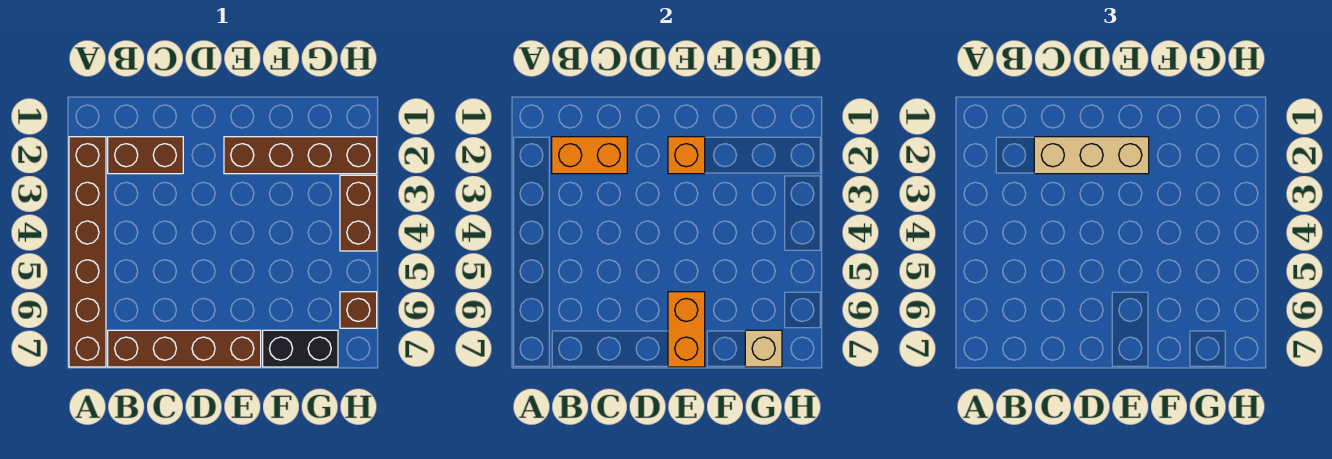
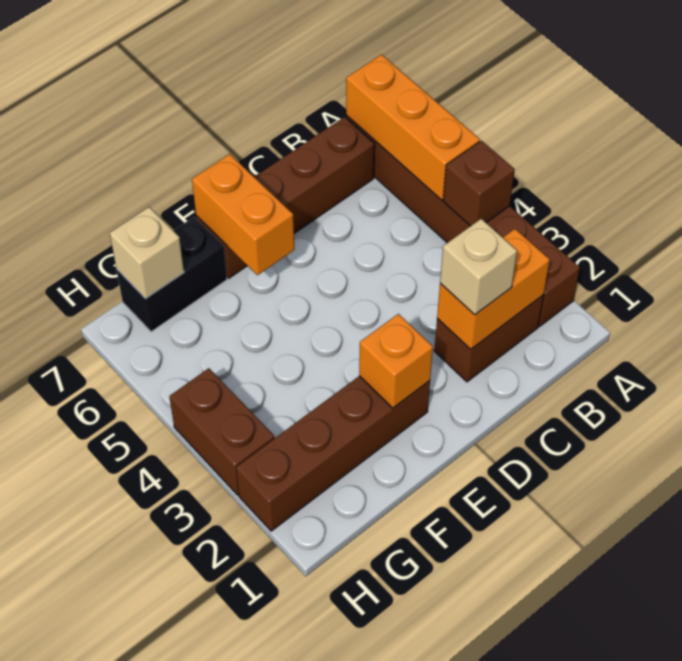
none -> orange 1x3 brick [346,55,480,200]
tan 1x3 brick [1034,137,1149,174] -> tan 1x1 brick [440,219,517,315]
brown 1x1 brick [340,292,377,328] -> brown 1x1 brick moved to [443,141,515,226]

